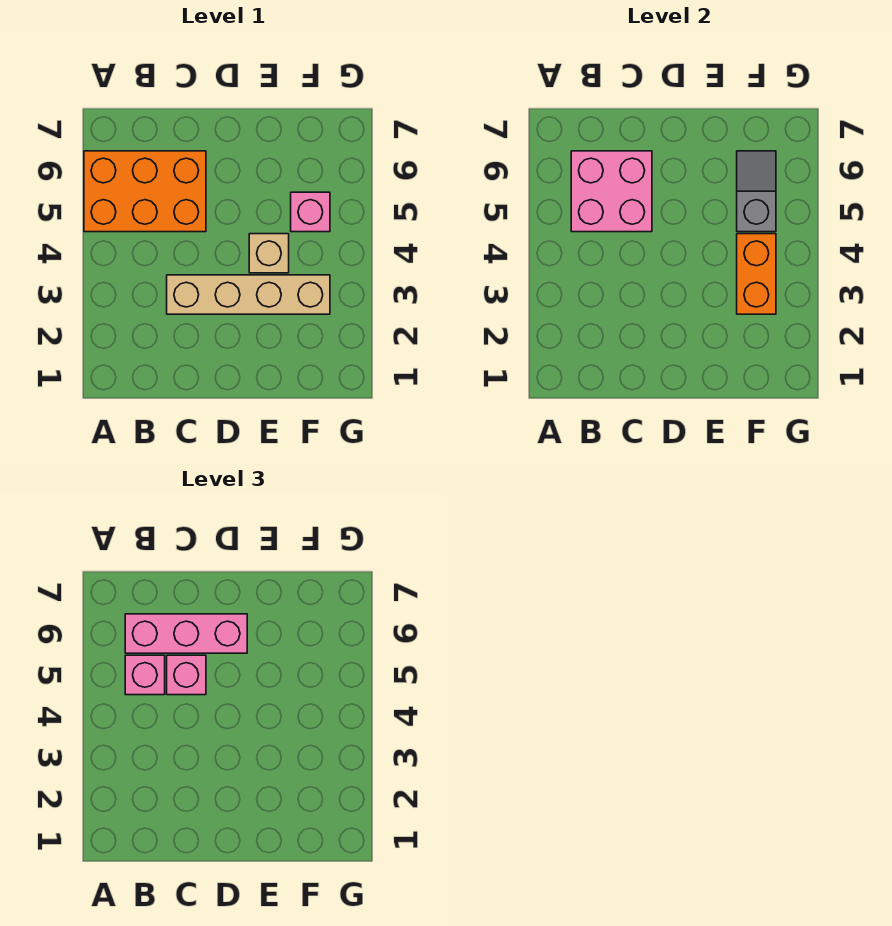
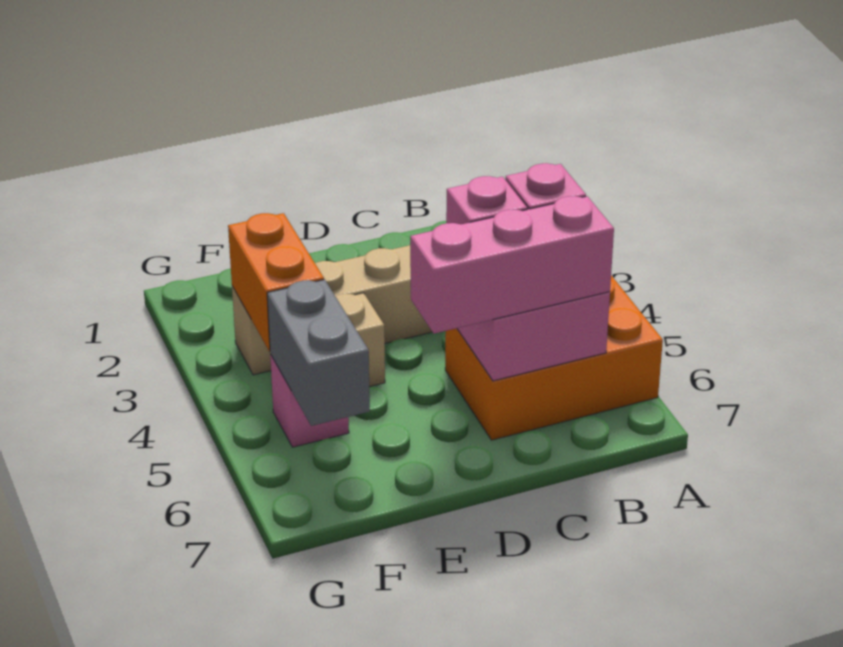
grey 1x2 slope [737,151,776,232] -> grey 1x2 brick [267,280,370,426]

